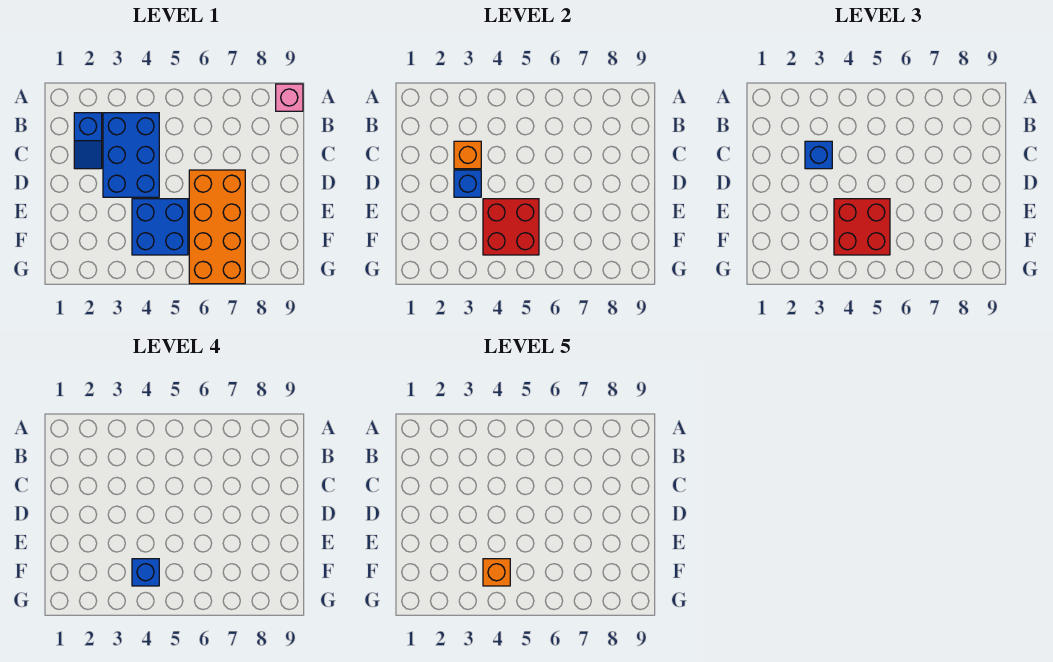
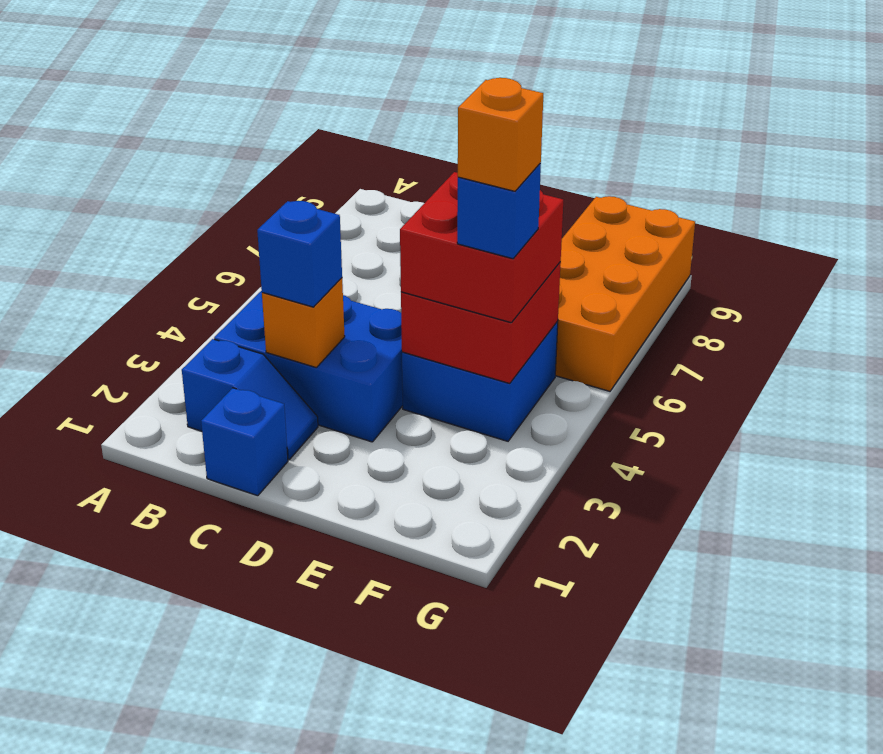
pink 1x1 brick [276,84,303,111] -> none
blue 1x1 brick [454,170,481,197] -> blue 1x1 brick moved to [201,388,288,496]
orange 2x4 brick [189,170,245,284] -> orange 2x4 brick turned to [555,196,695,391]

